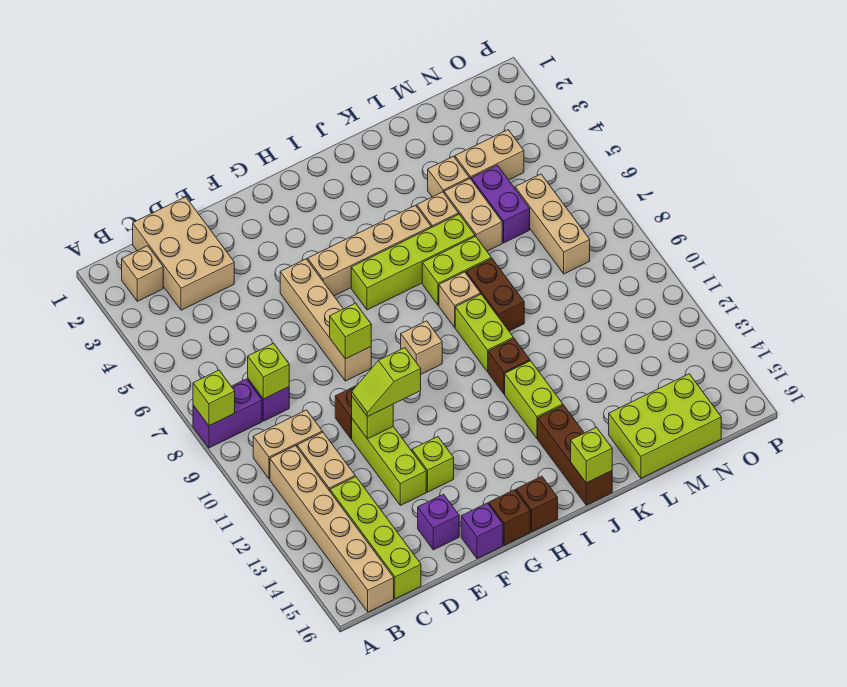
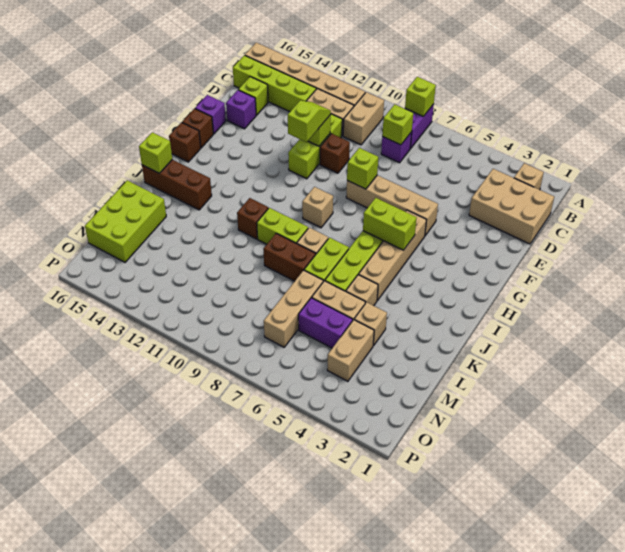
lime 1x3 brick [352,419,426,505] -> lime 1x3 brick turned to [288,114,342,179]
lime 1x1 brick [412,437,454,492] -> lime 1x1 brick moved to [238,77,268,115]
lime 1x2 brick [505,361,563,438] -> lime 1x2 brick moved to [363,198,417,250]
tan 1x3 brick [515,174,590,274] -> tan 1x3 brick turned to [264,270,323,347]

